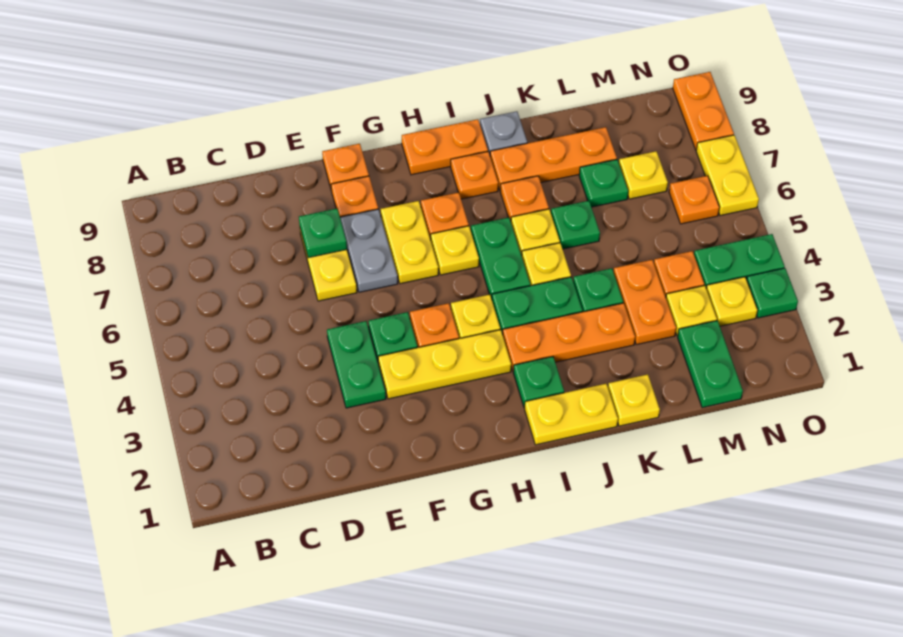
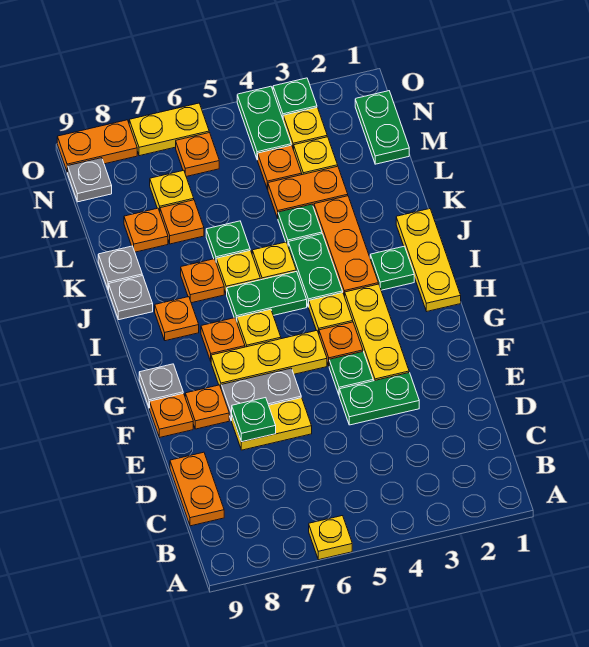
yellow 1x2 plate [381,201,438,284] -> yellow 1x3 plate [211,330,327,387]
none -> grey 1x1 plate [139,364,183,408]
orange 1x2 plate [402,119,488,175] -> orange 1x2 plate moved to [170,452,224,526]
yellow 1x2 plate [525,384,618,445] -> yellow 1x3 plate [396,209,461,311]
orange 1x3 plate [490,127,617,191] -> orange 1x1 plate [124,208,168,252]
yellow 1x1 plate [608,374,660,426] -> yellow 1x1 plate moved to [309,516,352,560]
none -> grey 1x1 plate [98,246,142,290]
green 1x1 plate [579,160,628,207] -> orange 1x1 plate [160,200,204,244]
green 1x2 plate [678,321,743,408] -> green 1x2 plate turned to [355,91,409,164]
none -> grey 1x1 plate [68,158,112,202]

